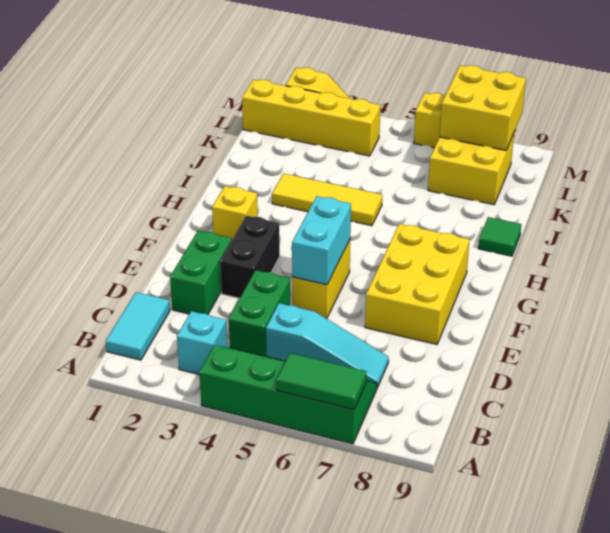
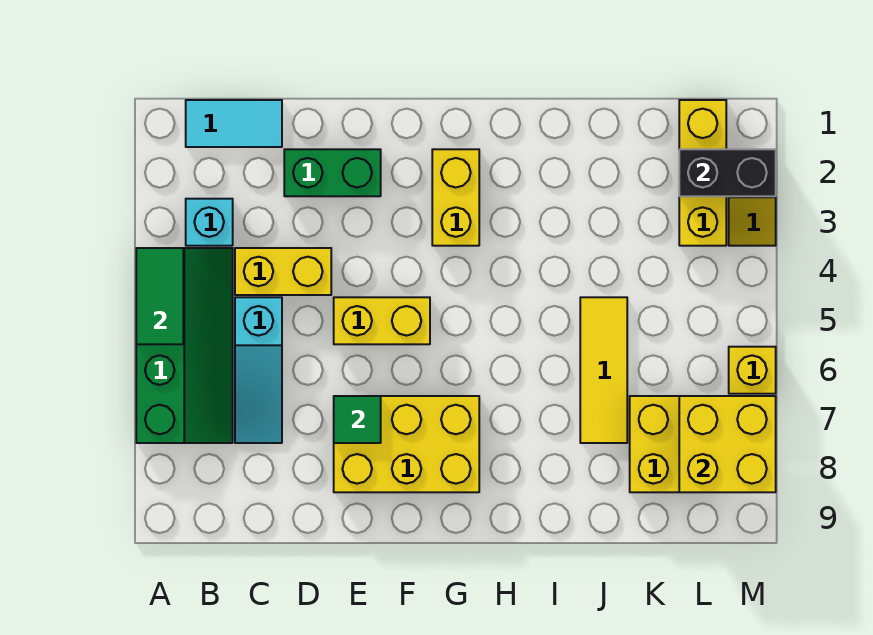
green 1x2 tile [277,353,366,410] -> green 1x2 tile moved to [136,248,183,344]
green 1x2 brick [229,270,290,356] -> yellow 1x2 brick [235,248,331,295]
black 1x2 brick [220,216,280,298] -> black 1x2 brick moved to [679,149,776,196]
cyan 1x2 brick [292,196,351,285] -> none
yellow 1x1 brick [212,186,258,241] -> yellow 1x2 brick [432,149,479,246]
yellow 1x3 tile [272,174,382,226] -> yellow 1x3 tile moved to [580,297,627,443]
green 1x1 tile [478,217,521,256] -> green 1x1 tile moved to [334,396,381,443]
yellow 1x4 brick [242,80,380,156] -> yellow 1x3 brick [679,100,726,246]

